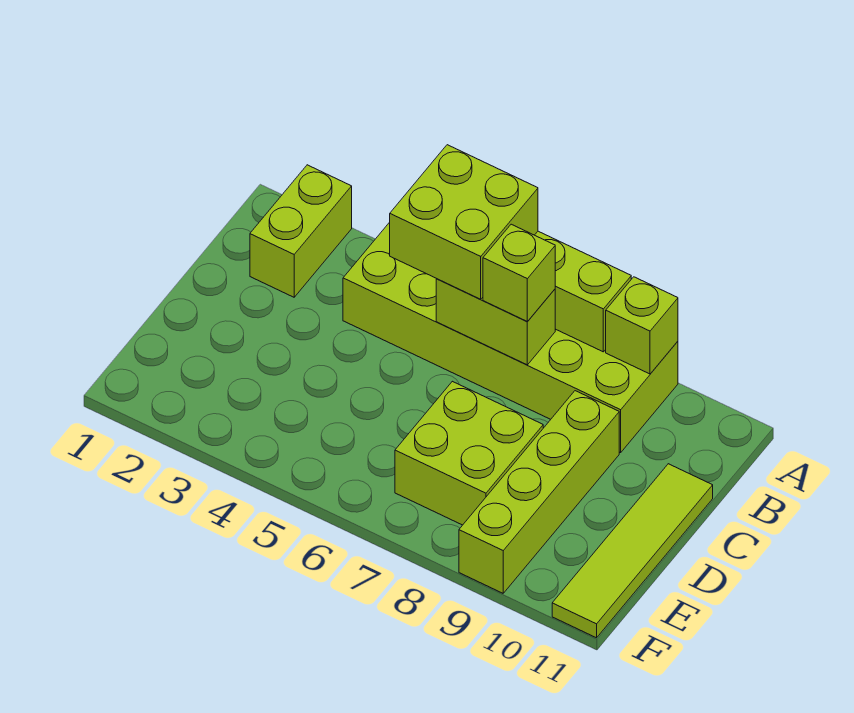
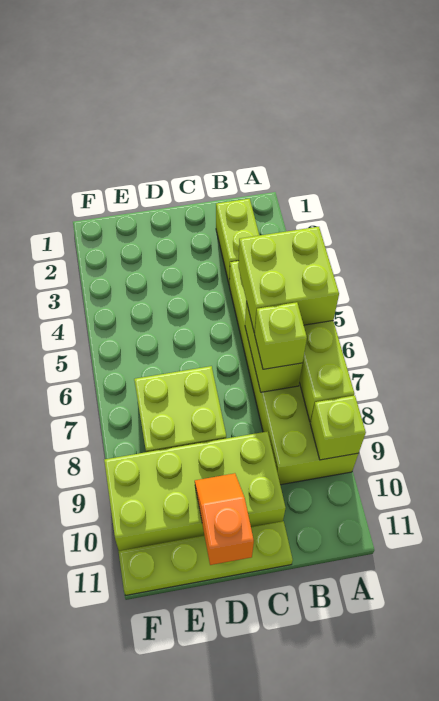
lime 1x2 brick [250,165,352,297] -> lime 1x2 brick turned to [216,199,259,283]
lime 1x4 brick [459,391,619,593] -> lime 2x4 brick [104,431,286,551]
lime 1x4 tile [552,464,713,638] -> lime 1x4 plate [118,521,293,595]
none -> orange 1x2 slope [195,473,254,565]

